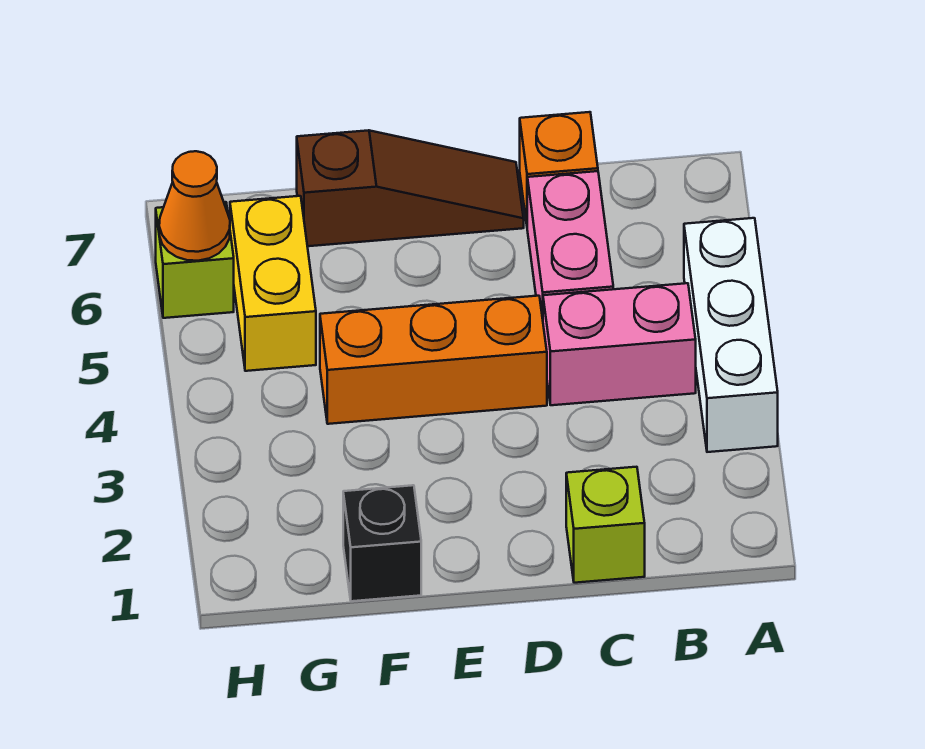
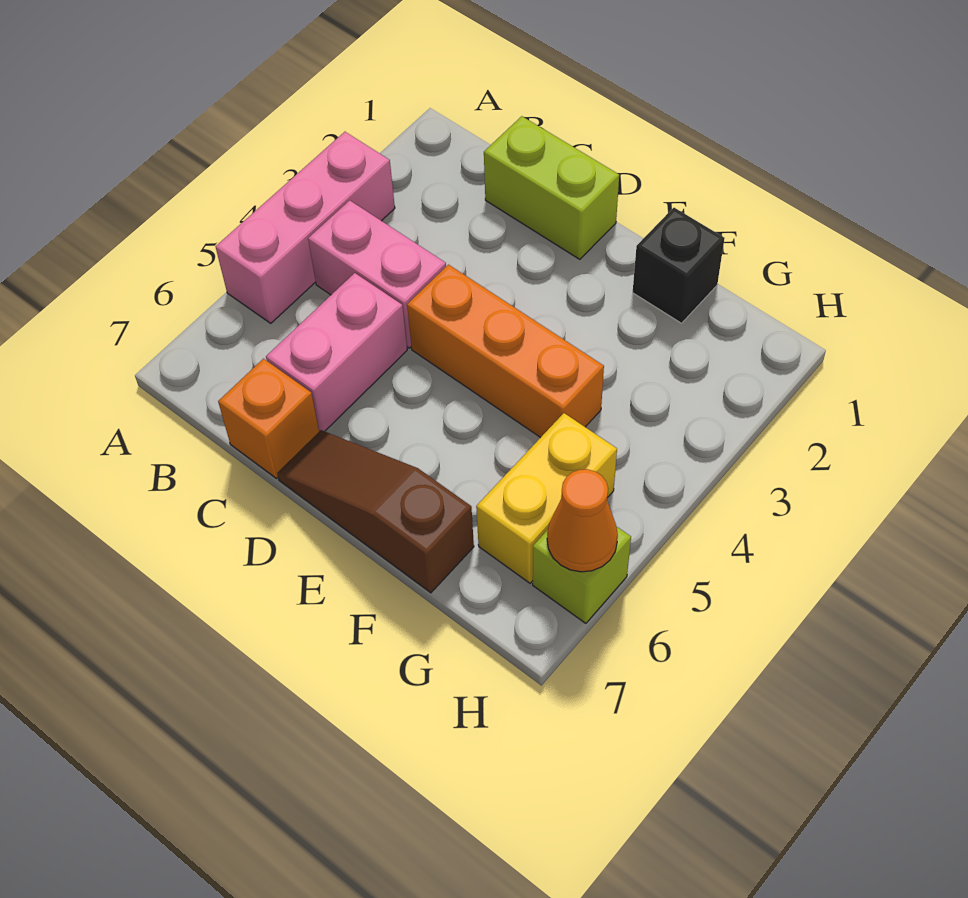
white 1x3 brick [684,218,778,452] -> pink 1x3 brick [216,132,395,323]
lime 1x1 brick [566,467,645,583] -> lime 1x2 brick [484,116,619,259]

